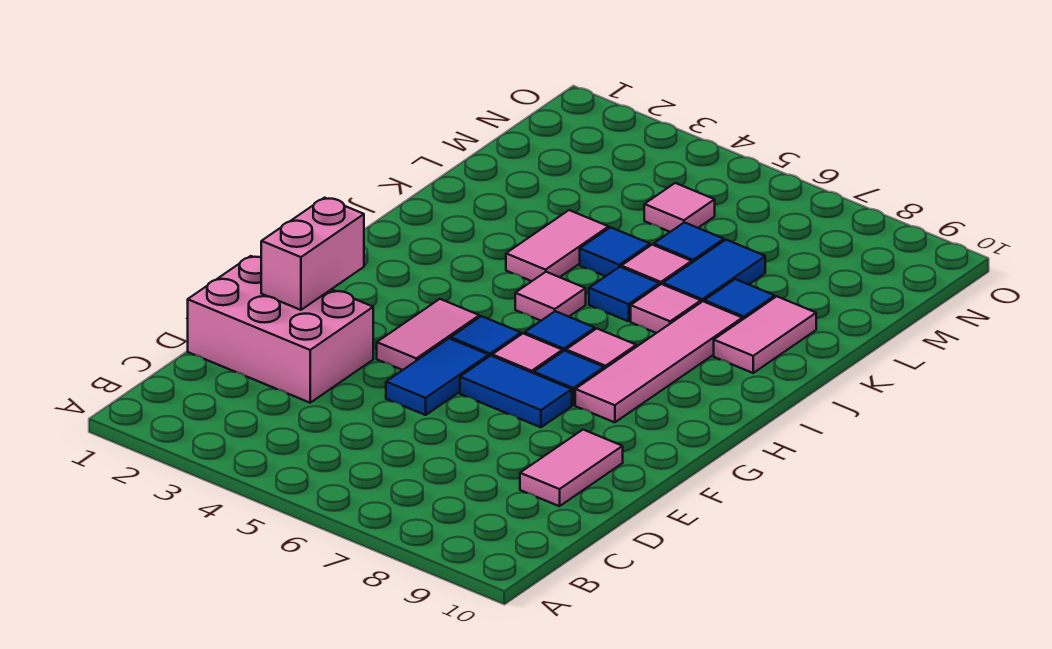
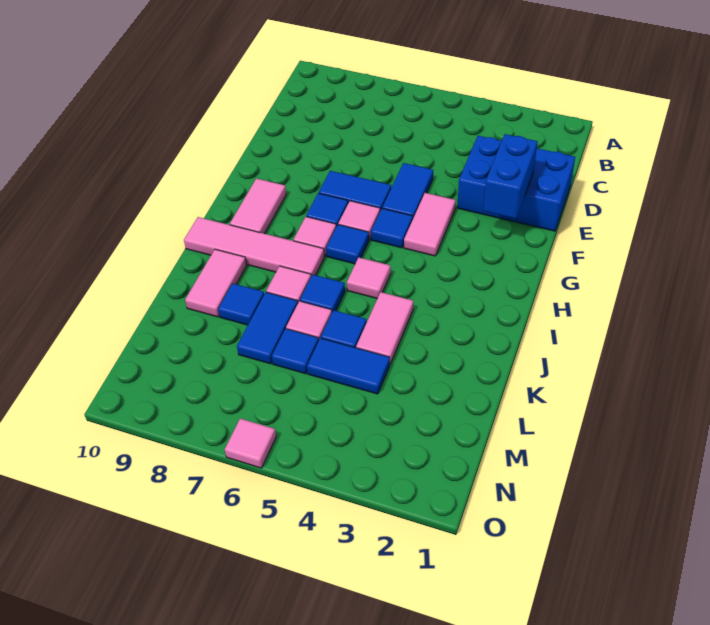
pink 2x3 brick [188,256,373,403] -> blue 2x3 brick [457,136,575,231]
pink 1x2 tile [520,430,623,506] -> pink 1x2 tile moved to [230,179,286,234]
pink 1x2 brick [261,198,364,310] -> blue 1x2 brick [483,134,538,219]
pink 1x4 tile [575,301,742,422] -> pink 1x4 tile turned to [184,217,324,276]
none -> blue 1x2 tile [307,338,390,394]
pink 1x1 tile [644,183,715,232] -> pink 1x1 tile moved to [225,419,276,468]

